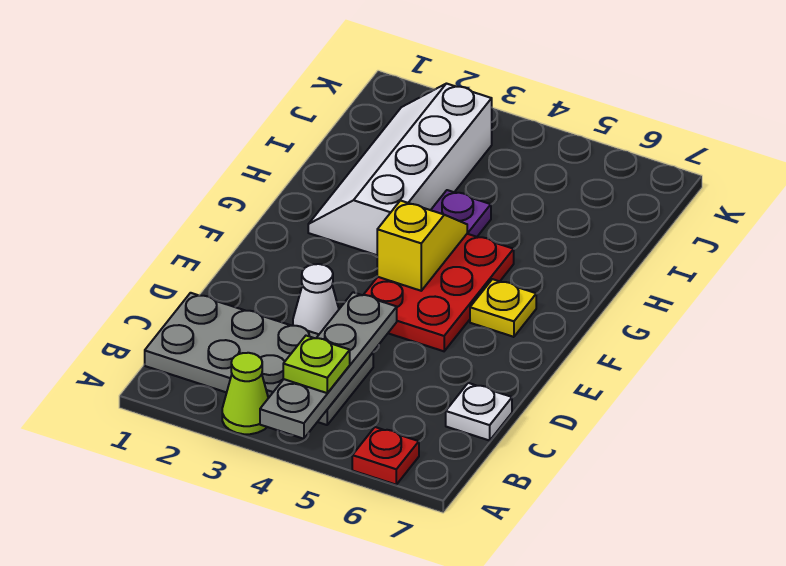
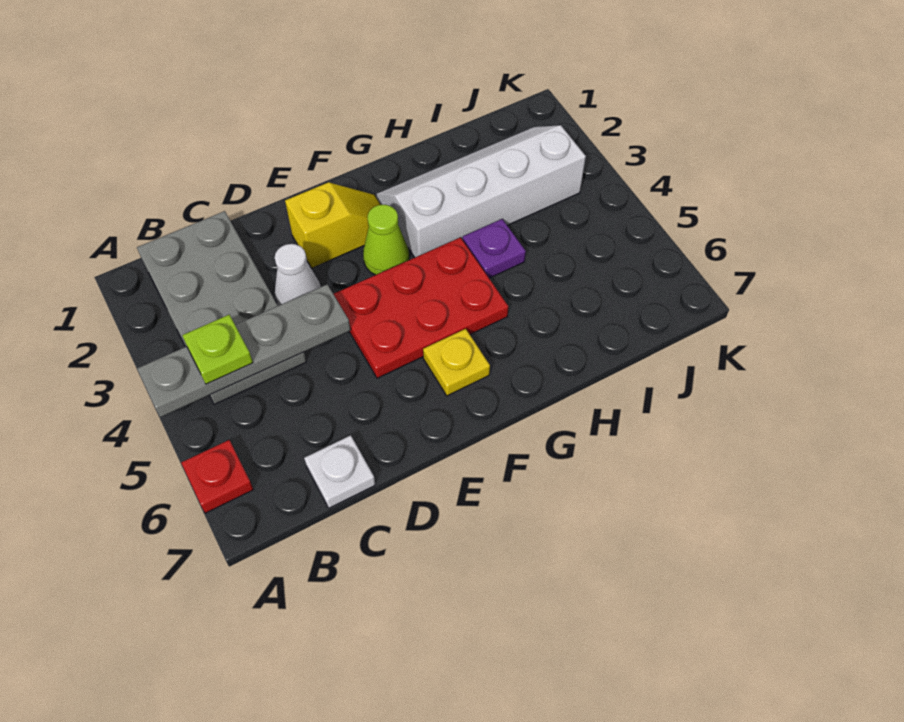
lime 1x1 cone [222,353,268,434] -> lime 1x1 cone moved to [363,205,409,275]
yellow 1x2 slope [377,201,467,291] -> yellow 1x2 slope moved to [285,182,381,268]

